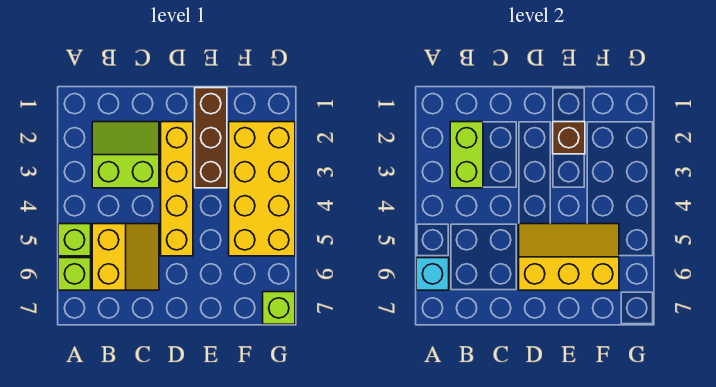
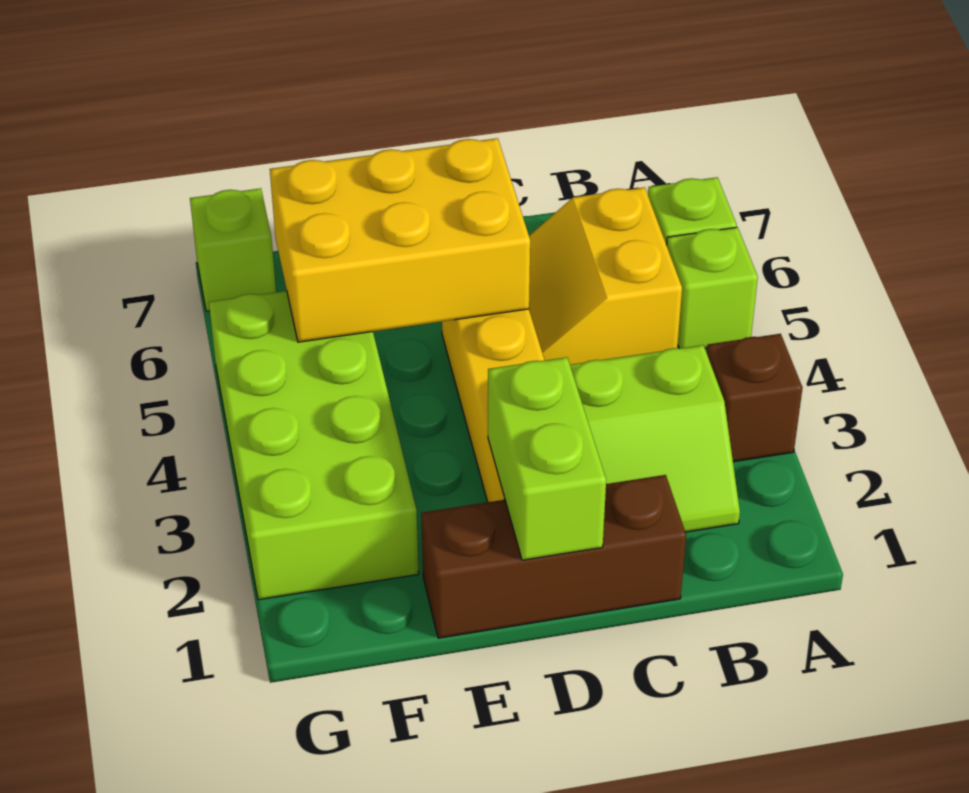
cyan 1x1 brick [416,258,449,290] -> none
lime 1x2 brick [450,122,483,188] -> lime 1x2 brick moved to [488,357,606,560]
yellow 2x3 slope [519,224,619,290] -> yellow 2x3 brick [270,138,530,342]
brown 1x3 brick [195,88,227,188] -> brown 1x3 brick turned to [421,475,686,638]
brown 1x1 brick [553,122,585,154] -> brown 1x1 brick moved to [707,334,802,462]
yellow 2x4 brick [229,122,295,256] -> lime 2x4 brick [209,291,419,600]

